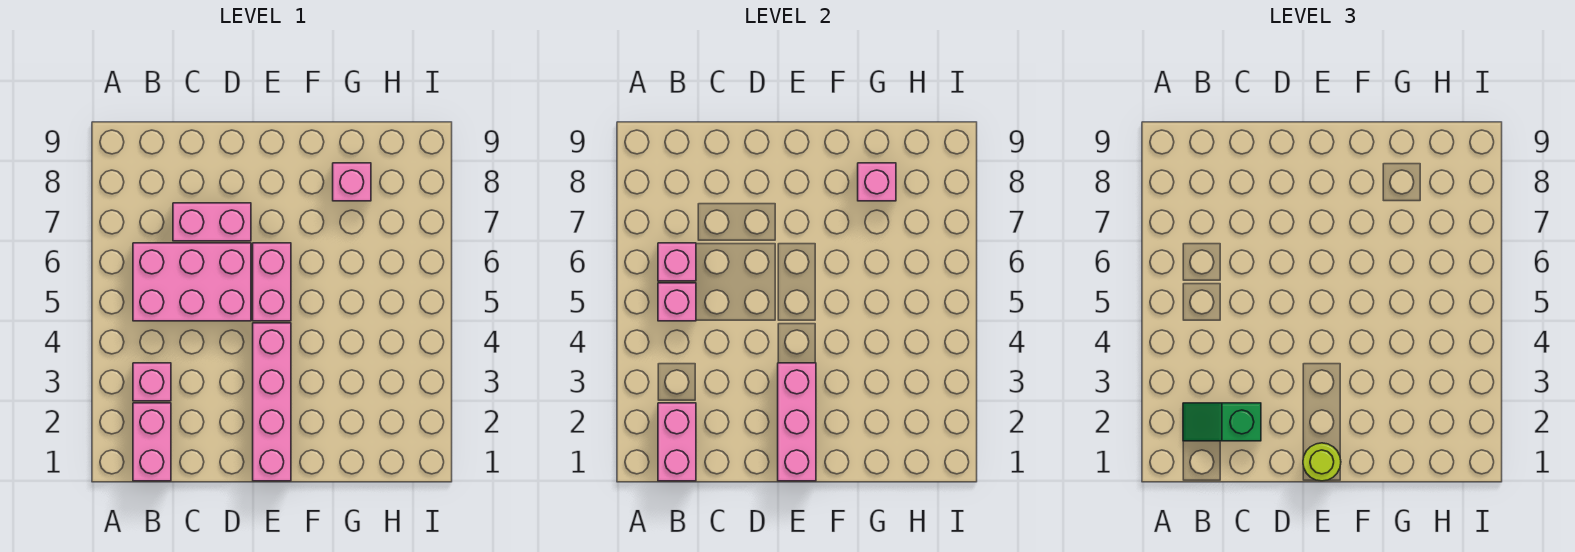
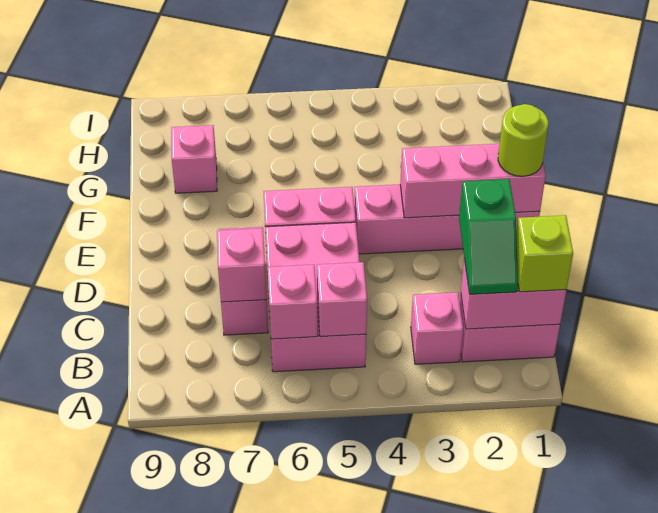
none -> lime 1x1 brick [516,215,573,292]
pink 1x1 brick [858,163,896,201] -> pink 1x1 brick moved to [217,228,267,302]

